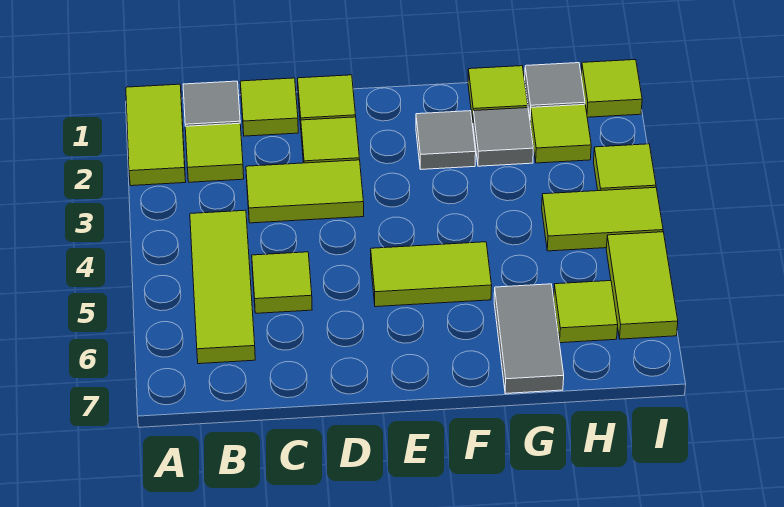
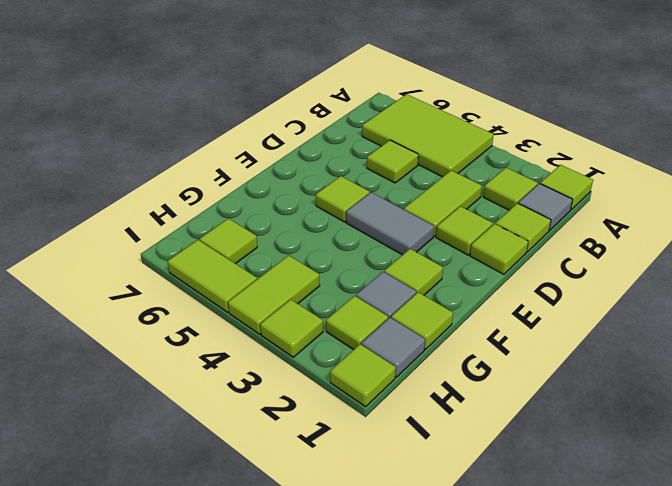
lime 1x2 tile [126,84,186,186] -> lime 1x1 tile [540,165,593,210]
lime 1x3 tile [190,210,255,364] -> lime 2x3 tile [362,94,494,177]
lime 1x2 tile [371,242,492,307] -> lime 1x1 tile [316,176,370,222]
grey 1x1 tile [416,111,476,169] -> lime 1x1 tile [384,249,443,295]
grey 1x2 tile [494,284,564,394] -> grey 1x2 tile moved to [346,192,434,255]

